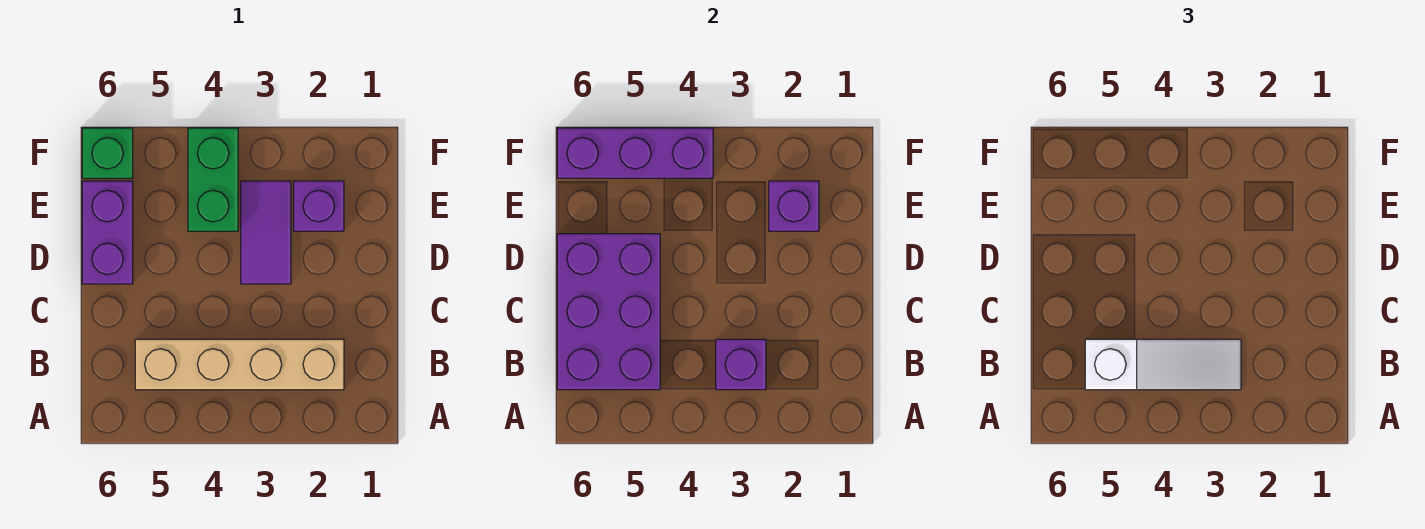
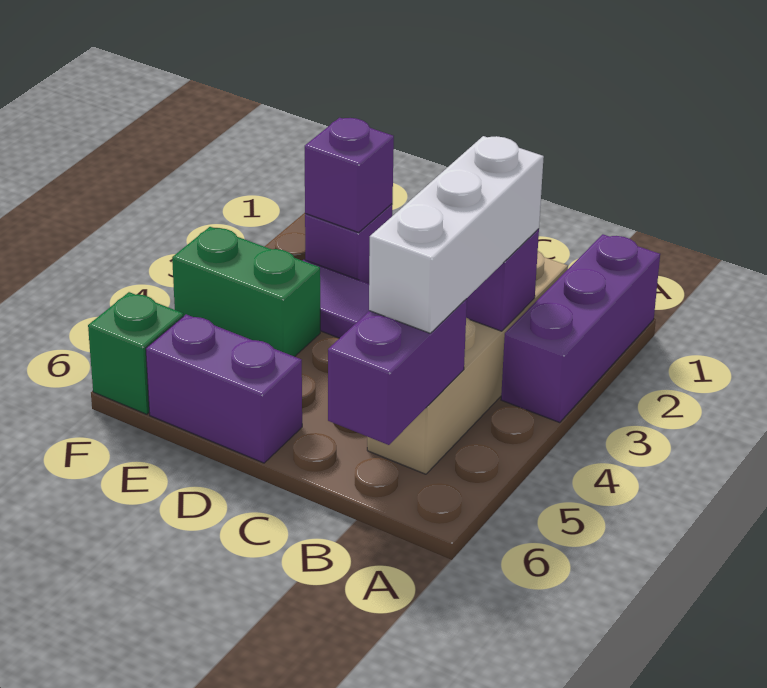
white 1x3 slope [1085,339,1241,390] -> white 1x3 brick [369,136,544,333]
purple 2x3 brick [557,234,660,390] -> purple 1x2 brick [328,299,467,445]
purple 1x3 brick [557,128,713,178] -> purple 1x3 brick moved to [501,234,660,422]

